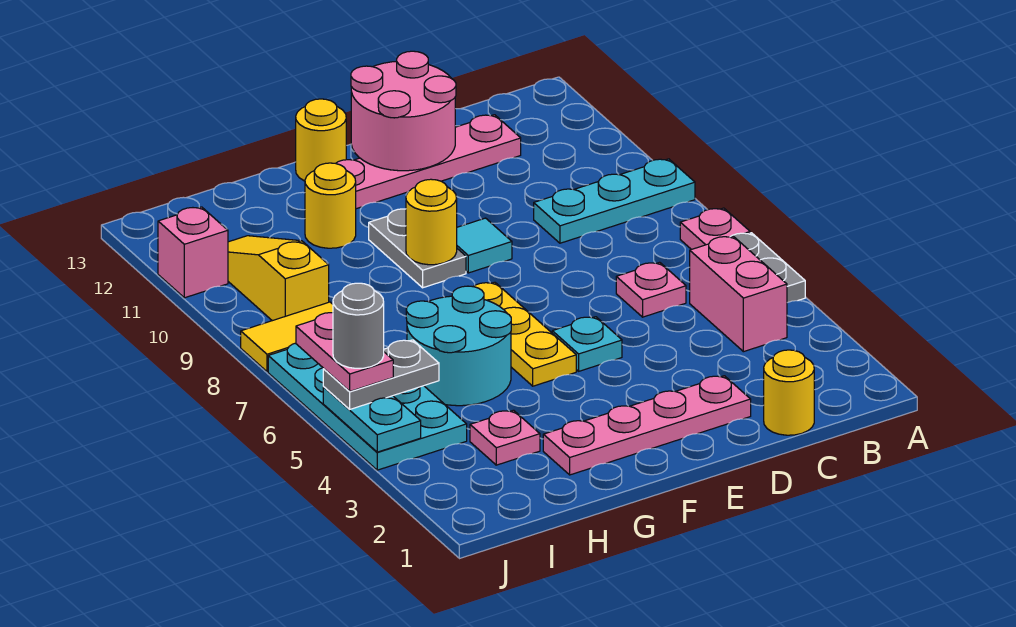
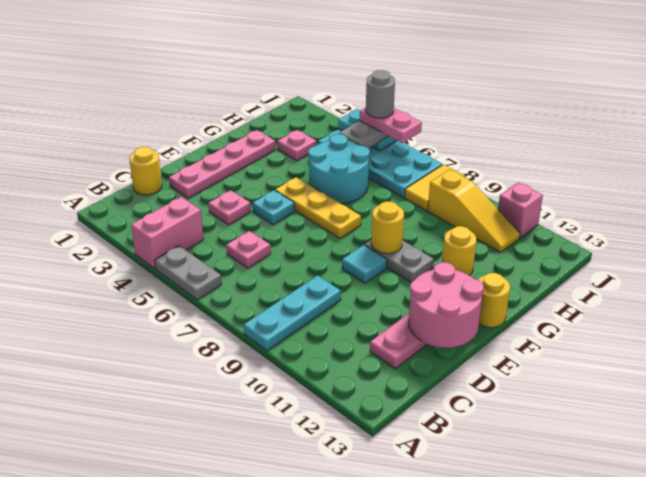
pink 1x1 plate [680,208,750,250] -> pink 1x1 plate moved to [208,190,251,225]
pink 1x2 brick [690,236,787,352] -> pink 1x2 brick turned to [131,197,204,268]

